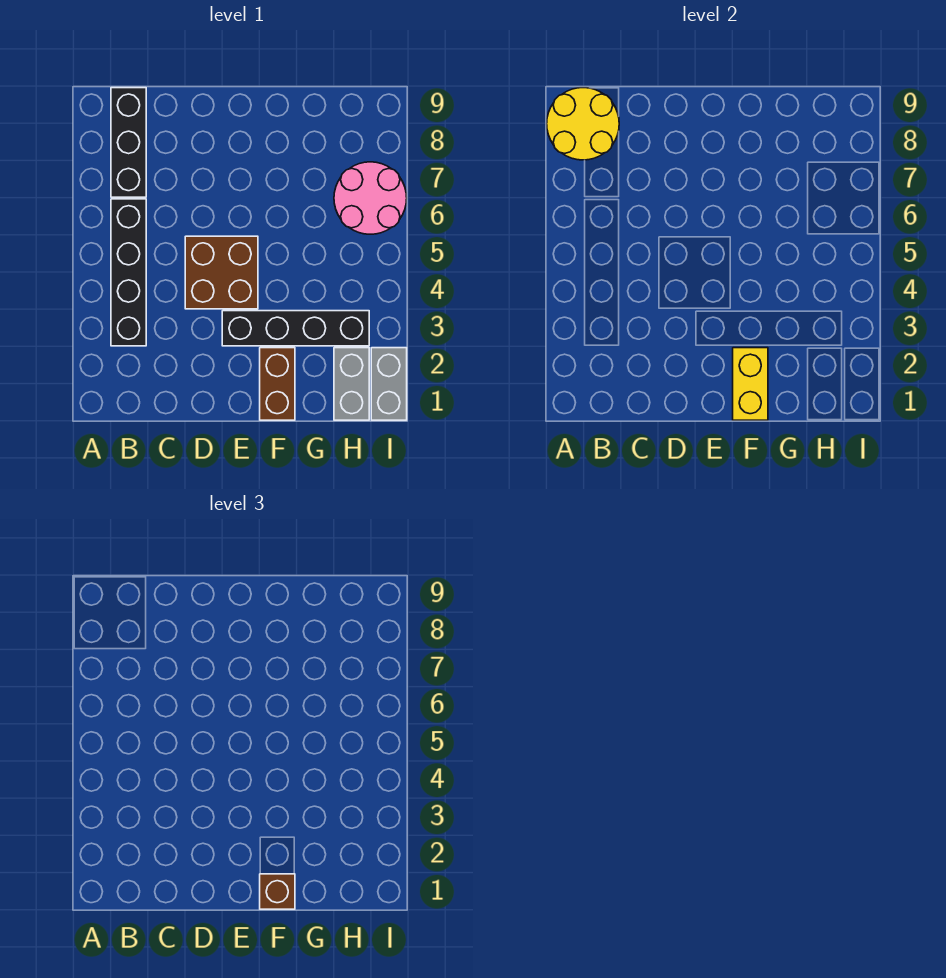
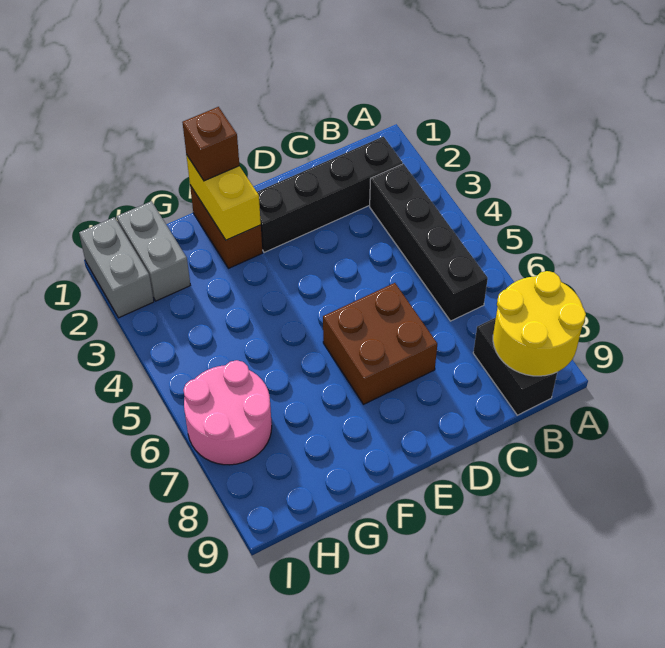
black 1x3 brick [111,88,146,197] -> black 1x2 brick [473,318,557,415]
brown 2x2 brick [185,236,258,309] -> brown 2x2 brick moved to [323,283,437,404]
black 1x4 brick [222,311,369,346] -> black 1x4 brick moved to [257,137,403,252]

